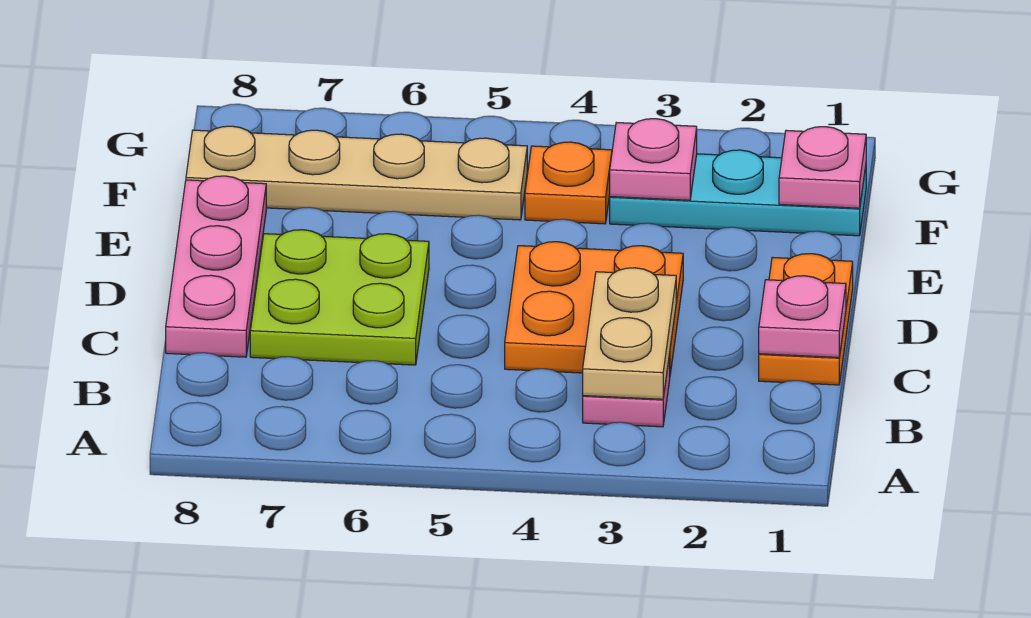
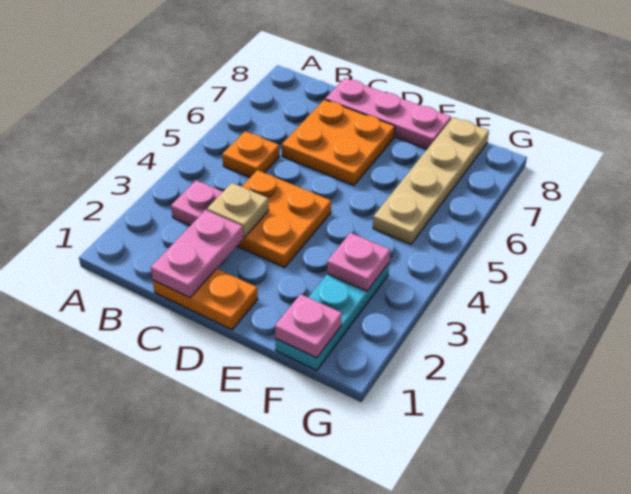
tan 1x2 plate [583,268,676,399] -> tan 1x1 plate [207,183,269,237]
pink 1x1 plate [759,276,846,357] -> pink 1x2 plate [151,210,243,298]
lime 2x2 plate [250,230,429,365] -> orange 2x2 plate [282,99,395,185]
orange 1x1 plate [525,142,612,224] -> orange 1x1 plate moved to [222,131,279,177]

